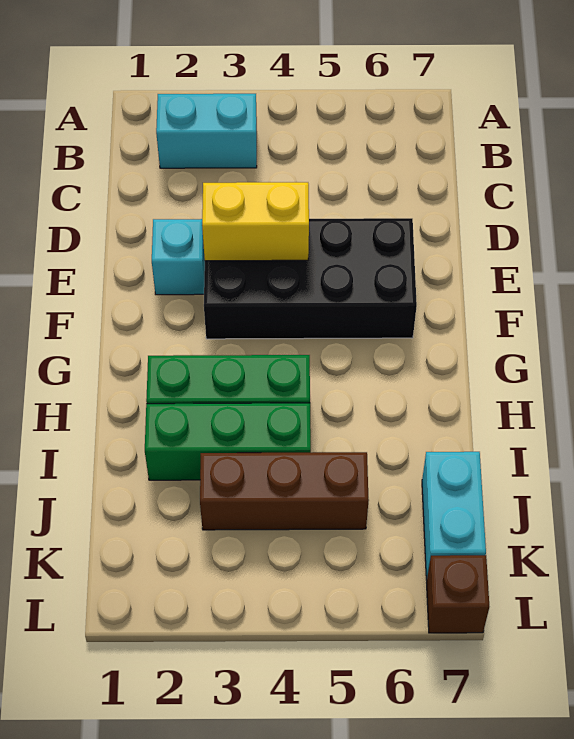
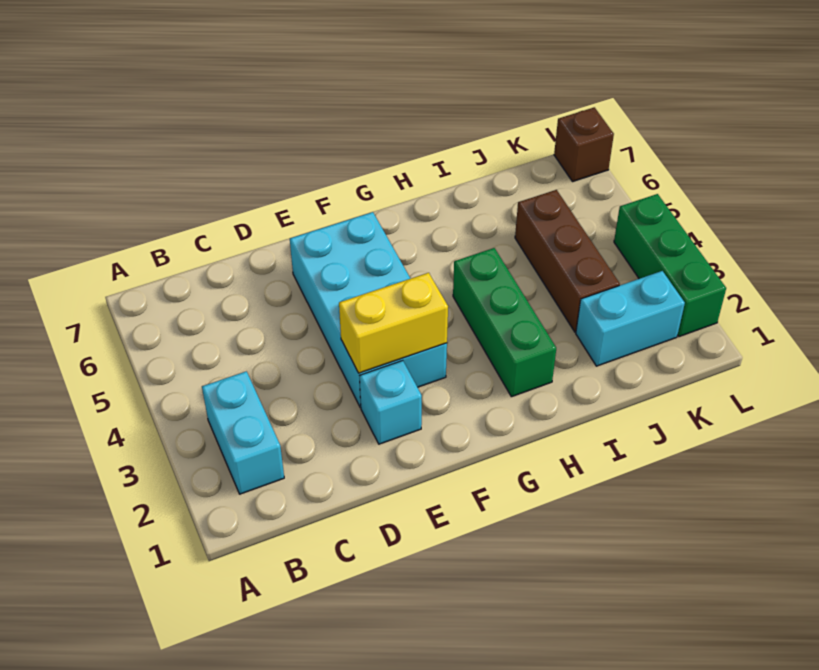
black 2x4 brick [204,218,417,339] -> cyan 2x4 brick [290,212,447,407]
yellow 1x2 brick [202,182,309,261] -> yellow 1x2 brick turned to [339,273,448,373]
green 1x3 brick [145,403,311,480] -> green 1x3 brick moved to [614,194,726,337]
cyan 1x2 brick [422,452,486,580] -> cyan 1x2 brick moved to [576,271,685,366]

